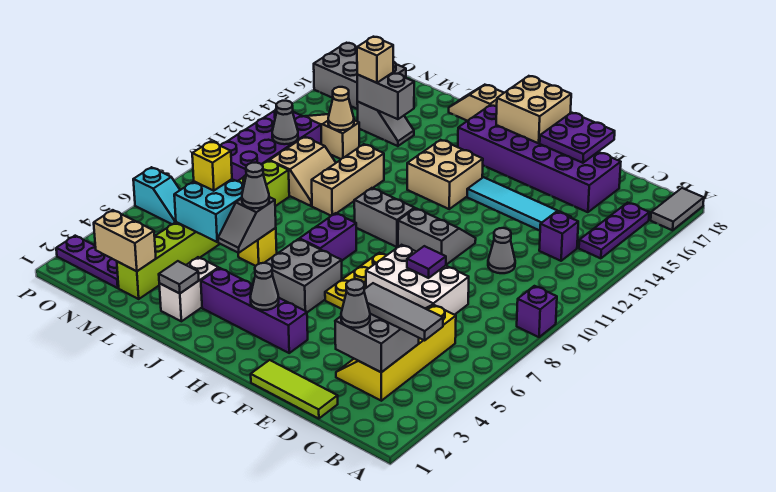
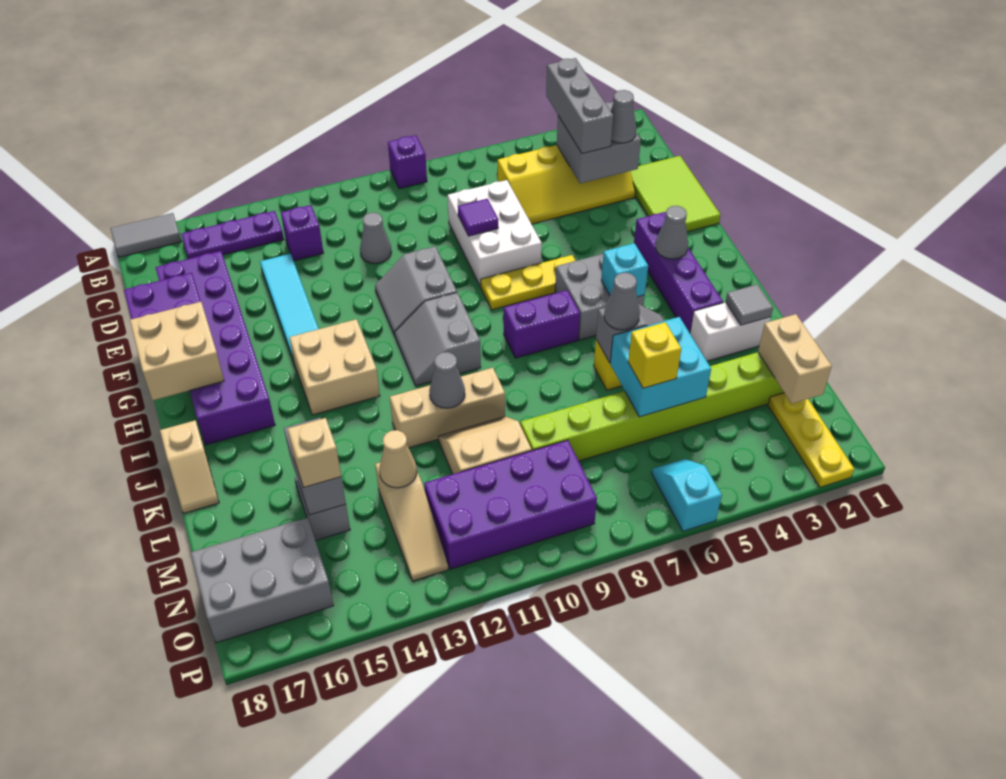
grey 1x3 tile [364,283,443,340] -> grey 1x3 brick [546,58,613,154]
lime 1x3 tile [251,360,338,419] -> lime 2x3 tile [630,156,720,232]
none -> cyan 1x1 brick [601,243,648,297]
purple 1x3 plate [56,236,119,288] -> yellow 1x3 plate [768,393,854,487]
grey 1x1 cone [272,101,298,144] -> grey 1x1 cone moved to [429,352,465,408]
grey 2x3 brick [314,43,406,109] -> grey 2x3 brick turned to [191,518,334,643]

